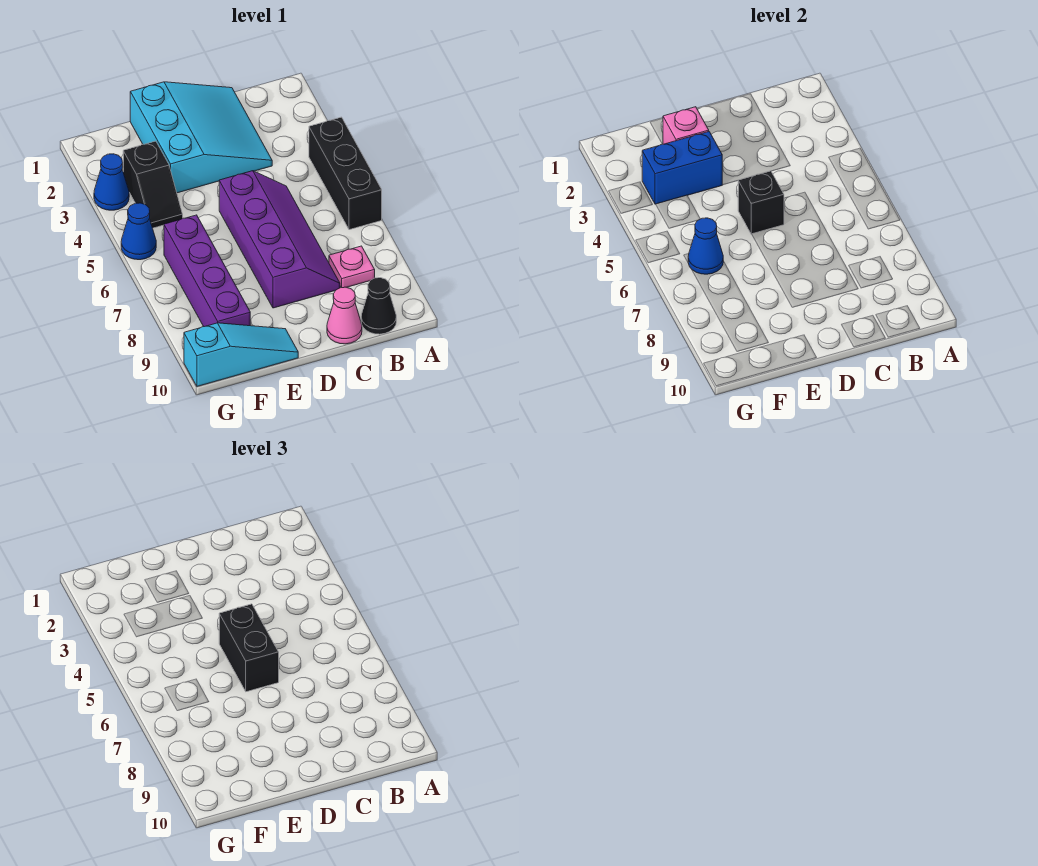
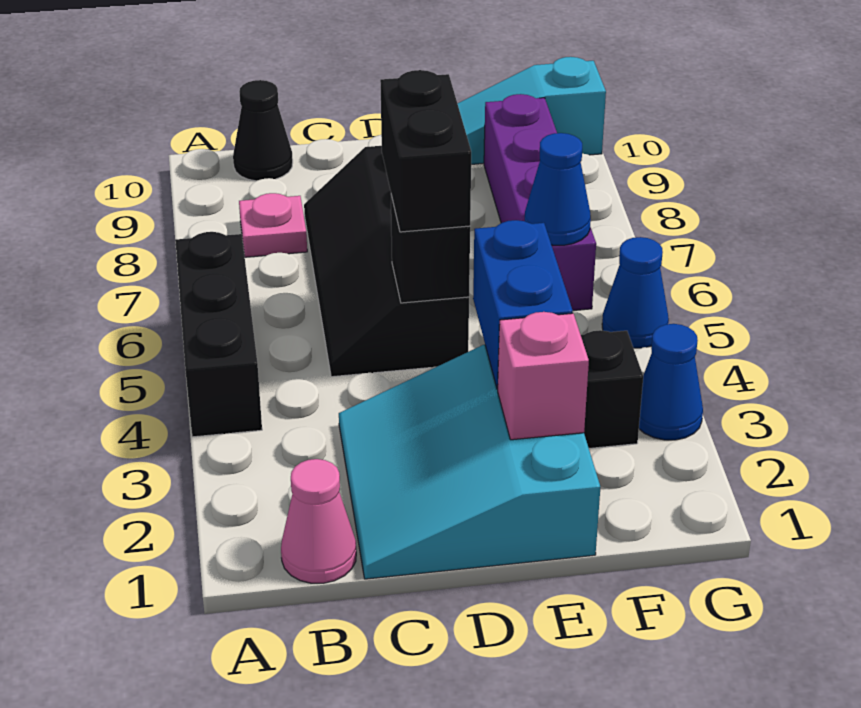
purple 2x4 slope [219,171,340,308] -> black 2x4 slope [304,146,469,377]
pink 1x1 cone [327,287,362,344] -> pink 1x1 cone moved to [281,459,356,583]
blue 1x2 brick [642,132,722,204] -> blue 1x2 brick turned to [473,220,573,389]

